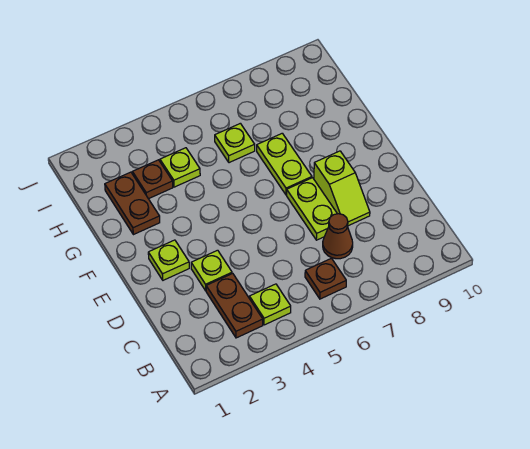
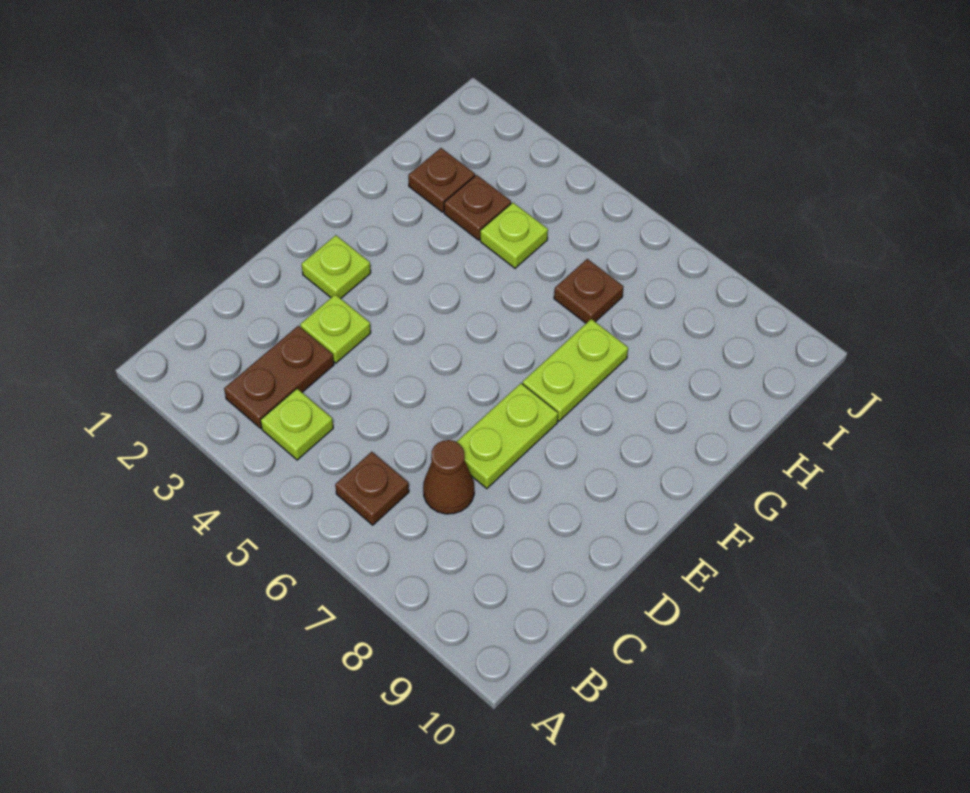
lime 1x2 slope [314,151,370,226] -> none
brown 1x2 plate [105,172,160,235] -> brown 1x1 plate [408,148,475,212]
lime 1x1 plate [215,123,255,163] -> brown 1x1 plate [554,259,624,323]

